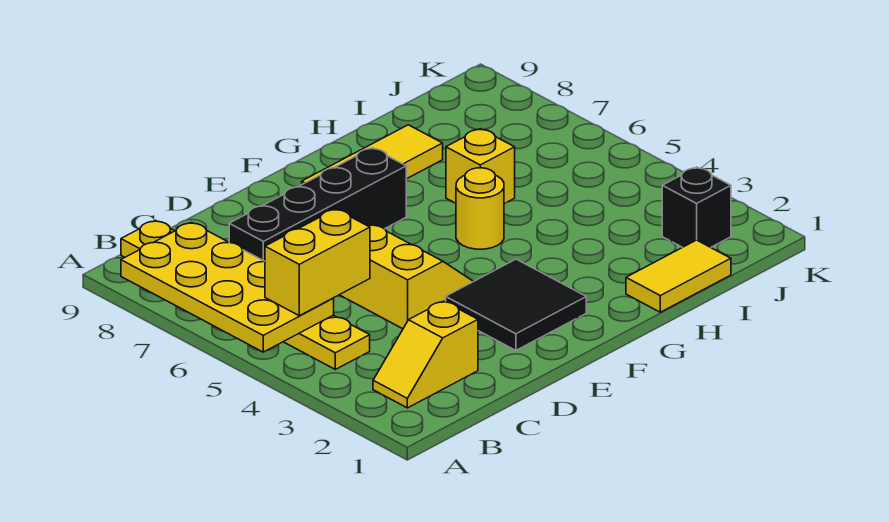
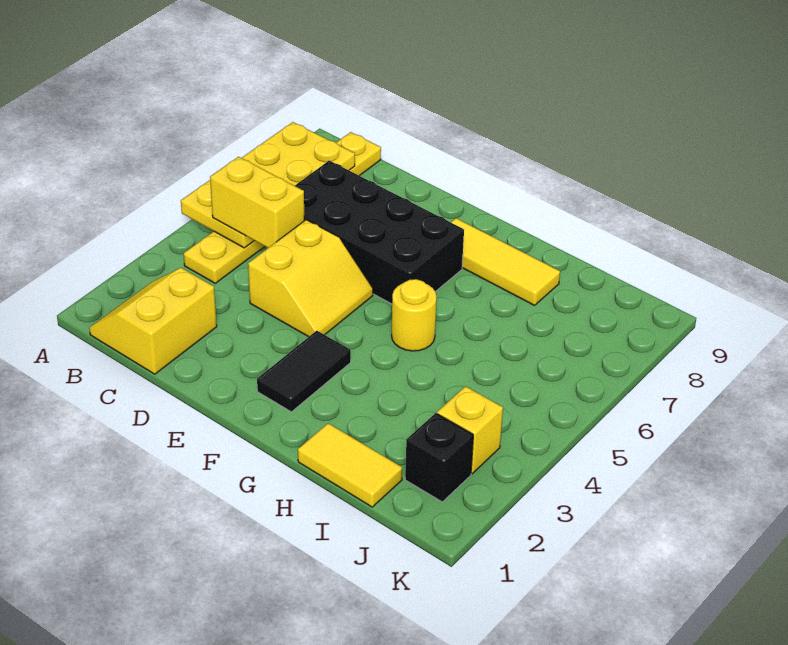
yellow 1x2 slope [373,301,478,408] -> yellow 2x2 slope [89,268,217,374]
black 1x4 brick [229,148,406,261] -> black 2x4 brick [295,161,464,304]
black 2x2 tile [446,259,586,350] -> black 1x2 tile [257,331,351,412]
yellow 1x1 brick [446,129,515,204] -> yellow 1x1 brick moved to [437,386,503,474]

